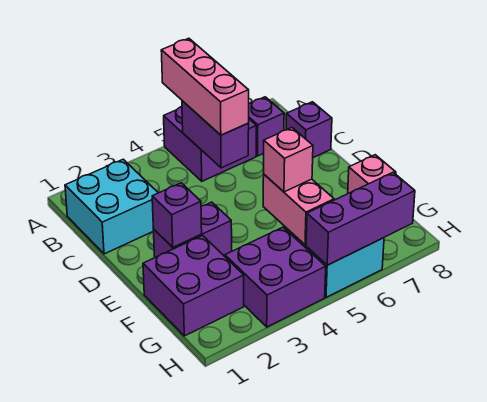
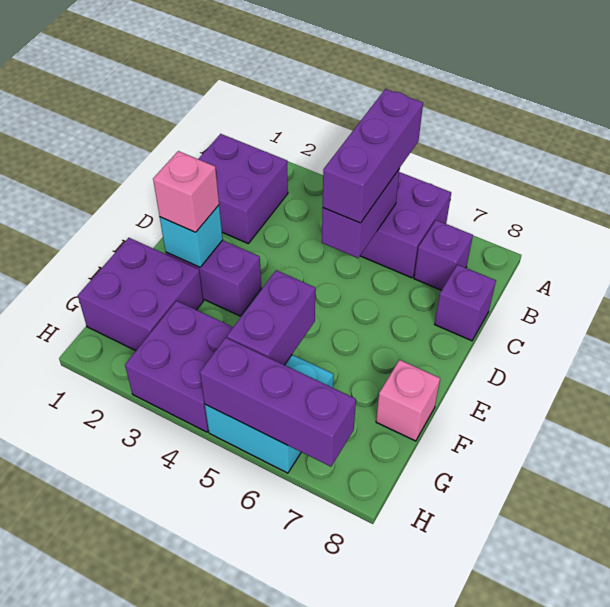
pink 1x3 brick [161,38,249,135] -> purple 1x3 brick [323,89,423,223]
cyan 2x2 brick [65,159,158,254] -> purple 2x2 brick [199,134,288,243]
purple 1x1 brick [152,183,202,247] -> cyan 1x1 brick [160,205,223,267]
pink 1x2 brick [263,175,334,245] -> purple 1x2 brick [227,270,315,365]
pink 1x1 brick [264,128,313,192] -> pink 1x1 brick moved to [153,151,219,232]

